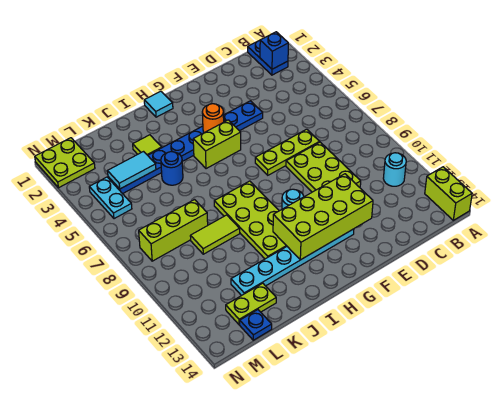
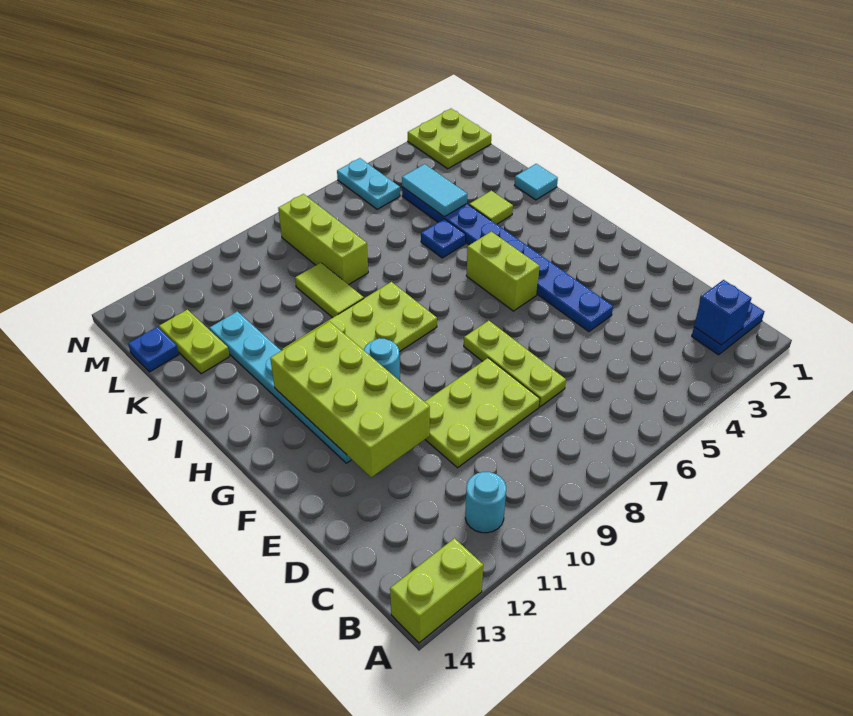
orange 1x1 round brick [202,104,224,133] -> none
cyan 1x1 tile [144,91,173,117] -> cyan 1x1 tile moved to [515,164,558,200]
blue 1x1 round brick [161,152,183,185] -> blue 1x1 plate [421,219,466,258]
cyan 1x2 plate [89,177,132,219] -> cyan 1x2 plate turned to [337,158,400,209]

